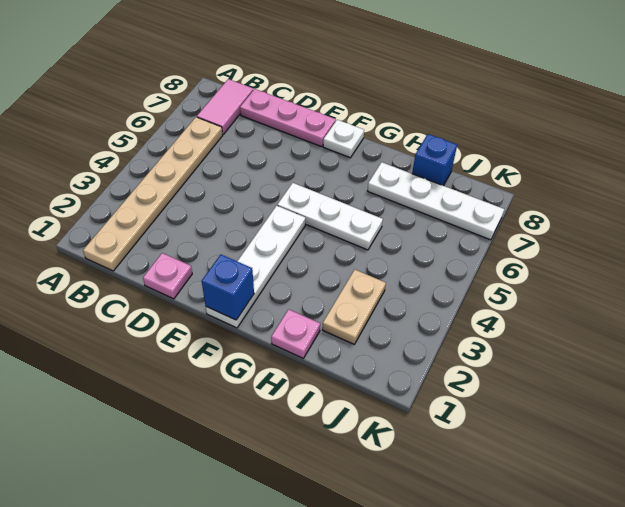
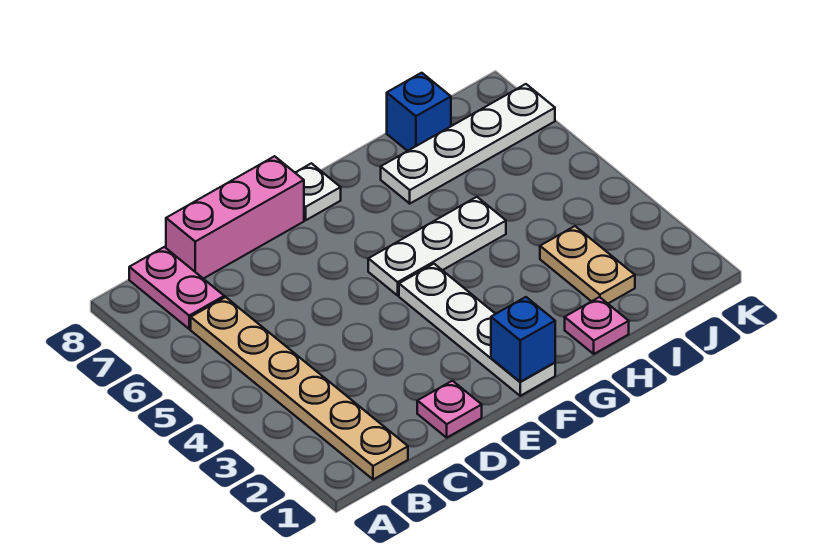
pink 1x2 tile [197,79,253,134] -> pink 1x2 plate [129,247,224,329]
pink 1x3 plate [240,89,336,147] -> pink 1x3 brick [166,156,304,279]

